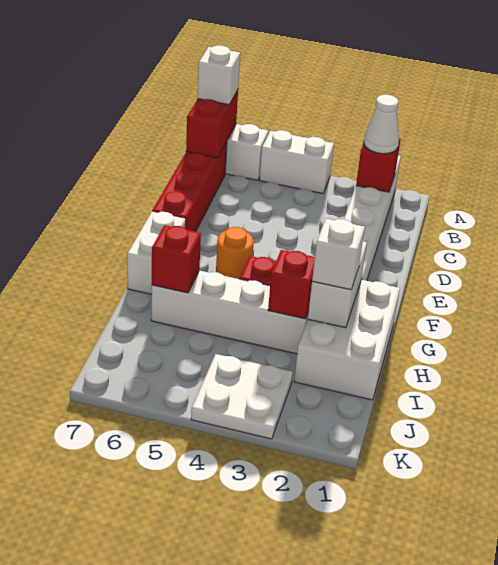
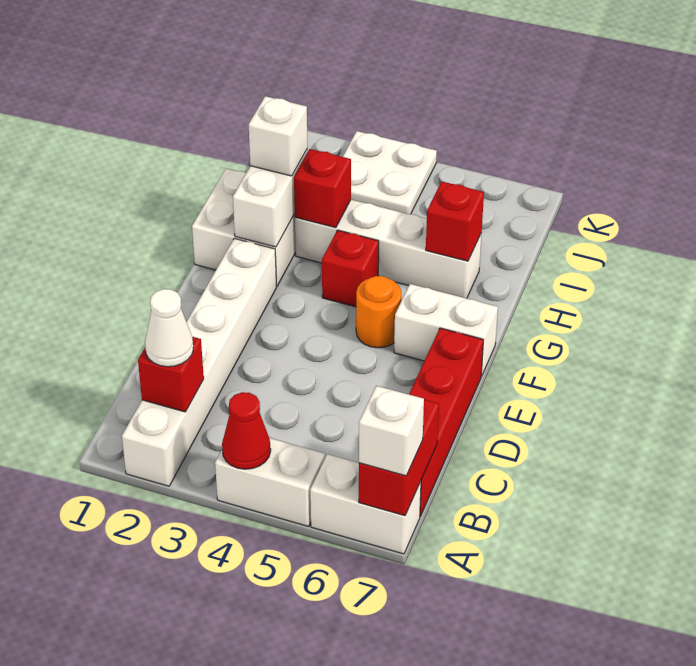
none -> red 1x1 cone [222,392,271,469]
white 1x2 brick [127,211,186,294] -> white 1x2 brick turned to [394,284,498,376]
white 2x3 brick [294,280,400,400] -> white 2x2 brick [192,168,296,286]

